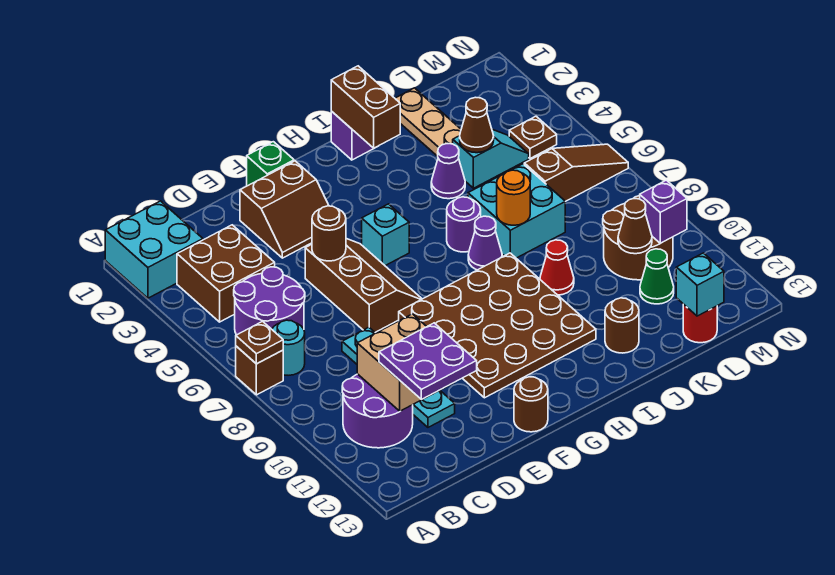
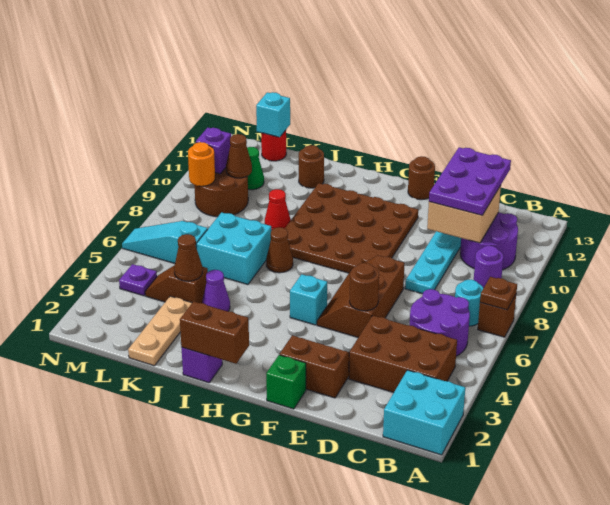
brown 2x2 brick [177,225,275,322] -> brown 2x3 brick [349,316,457,393]
purple 2x2 plate [379,323,477,399] -> purple 2x3 plate [429,147,511,215]
brown 1x2 brick [331,66,400,148] -> brown 1x2 brick turned to [180,301,249,364]
purple 1x1 round brick [447,197,481,252] -> purple 1x1 round brick moved to [474,246,503,288]
purple 1x1 cone [468,216,502,270] -> brown 1x1 cone [266,227,293,273]
orange 1x1 round brick [497,170,530,225] -> orange 1x1 round brick moved to [188,142,215,186]
cyan 1x2 slope [453,129,529,188] -> brown 1x2 slope [145,265,208,303]
brown 1x3 slope [524,144,628,202] -> cyan 1x3 slope [122,221,208,263]
brown 1x1 plate [509,116,557,158] -> purple 1x1 plate [119,264,157,296]

